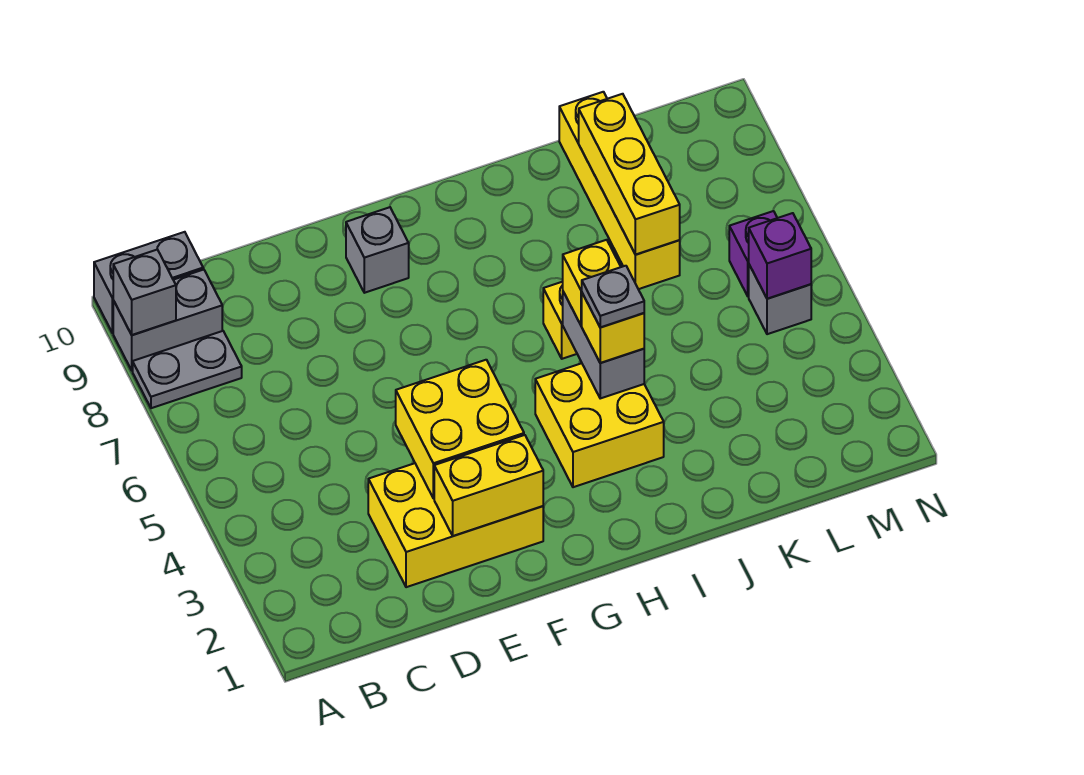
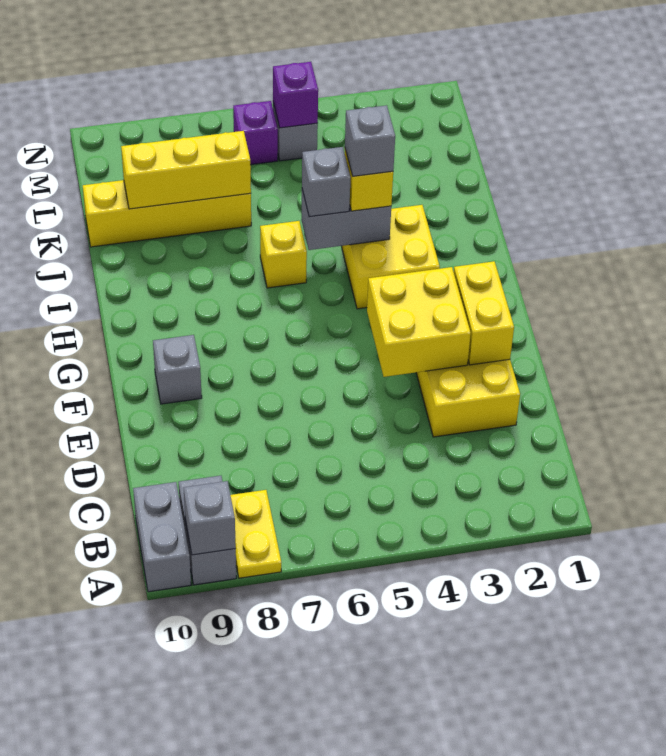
grey 1x2 plate [133,331,242,408] -> yellow 1x2 plate [230,490,281,578]
grey 1x1 plate [582,266,644,327] -> grey 1x1 brick [345,105,395,176]
yellow 1x1 brick [563,240,621,325] -> grey 1x1 brick [302,147,351,217]

